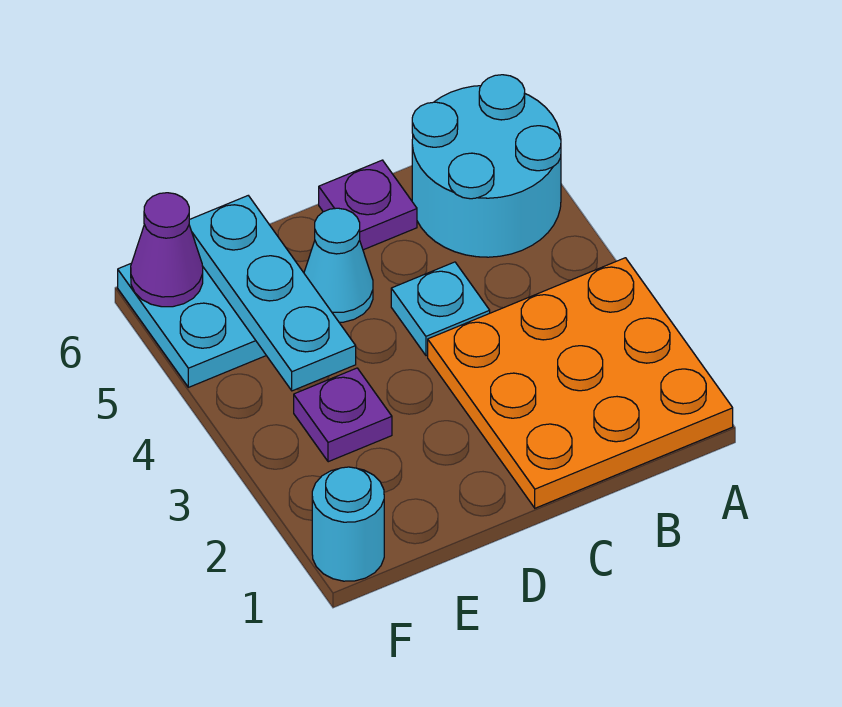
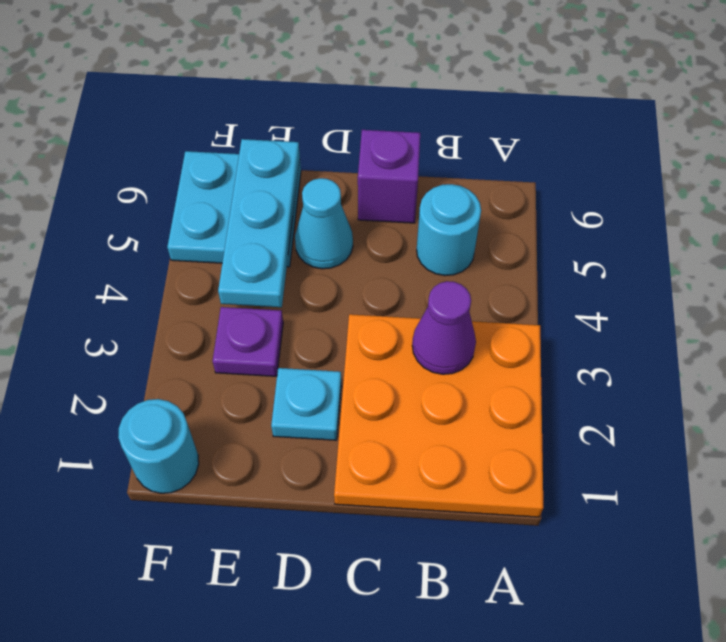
cyan 2x2 round brick [412,75,561,257] -> cyan 1x1 round brick [417,184,481,276]
cyan 1x1 plate [391,262,490,356] -> cyan 1x1 plate moved to [271,368,341,440]
purple 1x1 plate [319,160,417,250] -> purple 1x1 brick [358,130,420,223]
purple 1x1 cone [131,193,203,307] -> purple 1x1 cone moved to [412,281,476,374]

